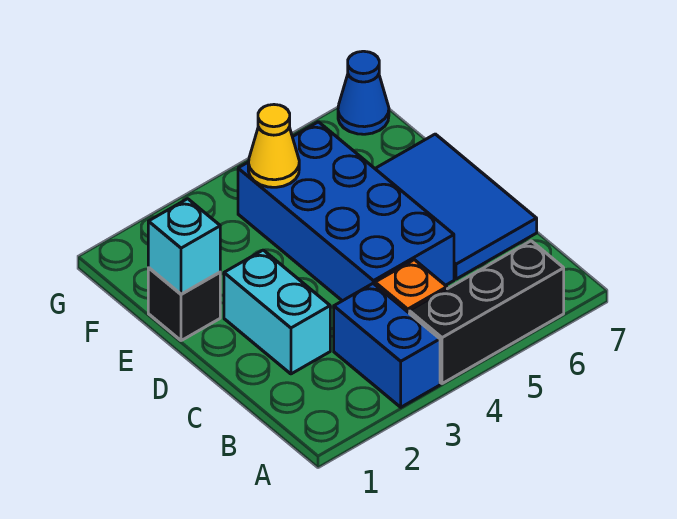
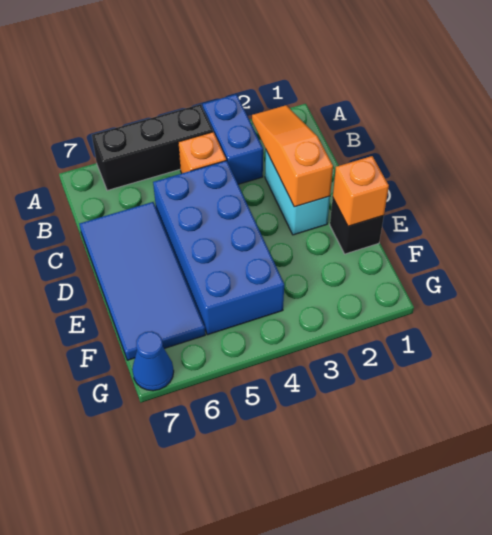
none -> orange 1x3 slope [252,105,333,207]
blue 2x3 tile [375,134,537,279] -> blue 2x4 tile [80,202,205,360]
cyan 1x1 brick [148,199,220,294] -> orange 1x1 brick [333,156,389,226]
yellow 1x1 cone [248,105,299,187] -> none

